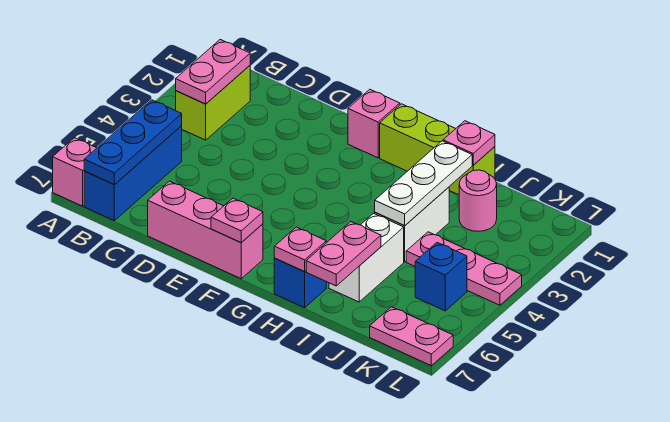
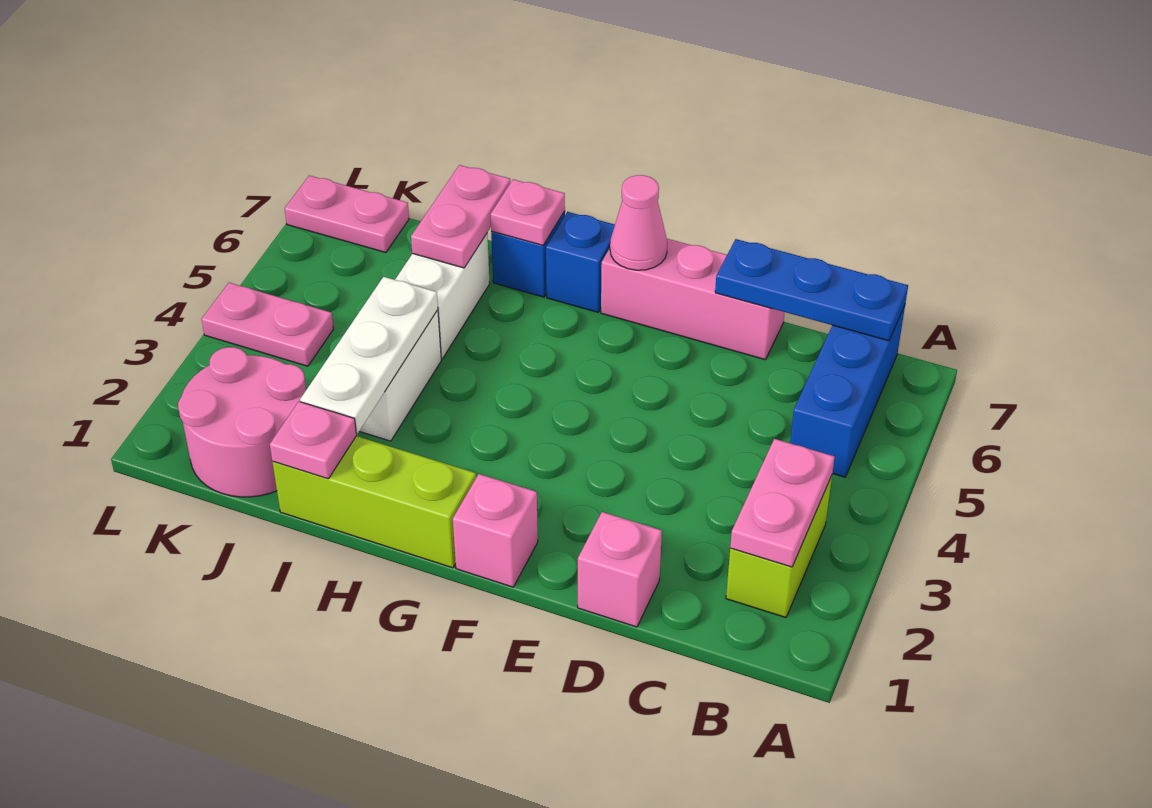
pink 1x1 brick [53,138,96,206] -> pink 1x1 brick moved to [578,512,662,627]
blue 1x3 plate [84,100,182,185] -> blue 1x3 plate turned to [715,239,908,341]
pink 1x1 plate [211,198,263,242] -> pink 1x1 cone [610,175,667,270]
pink 1x1 round brick [459,170,497,231] -> pink 2x2 round brick [178,347,306,497]
pink 1x3 plate [406,232,522,305] -> pink 1x2 plate [202,283,334,366]
blue 1x1 brick [415,243,467,311] -> blue 1x1 brick moved to [546,212,615,312]

